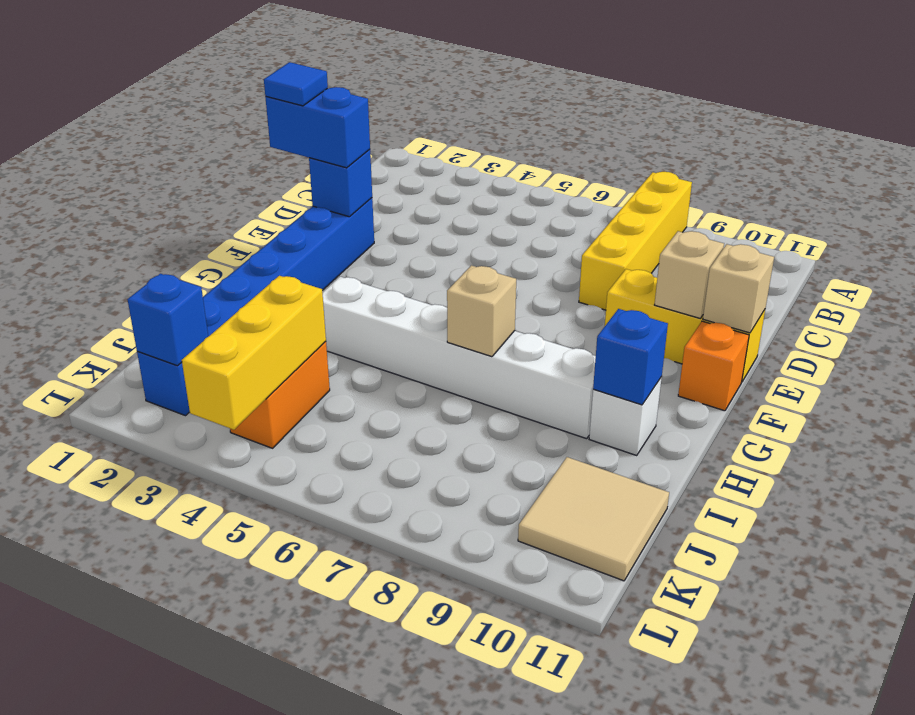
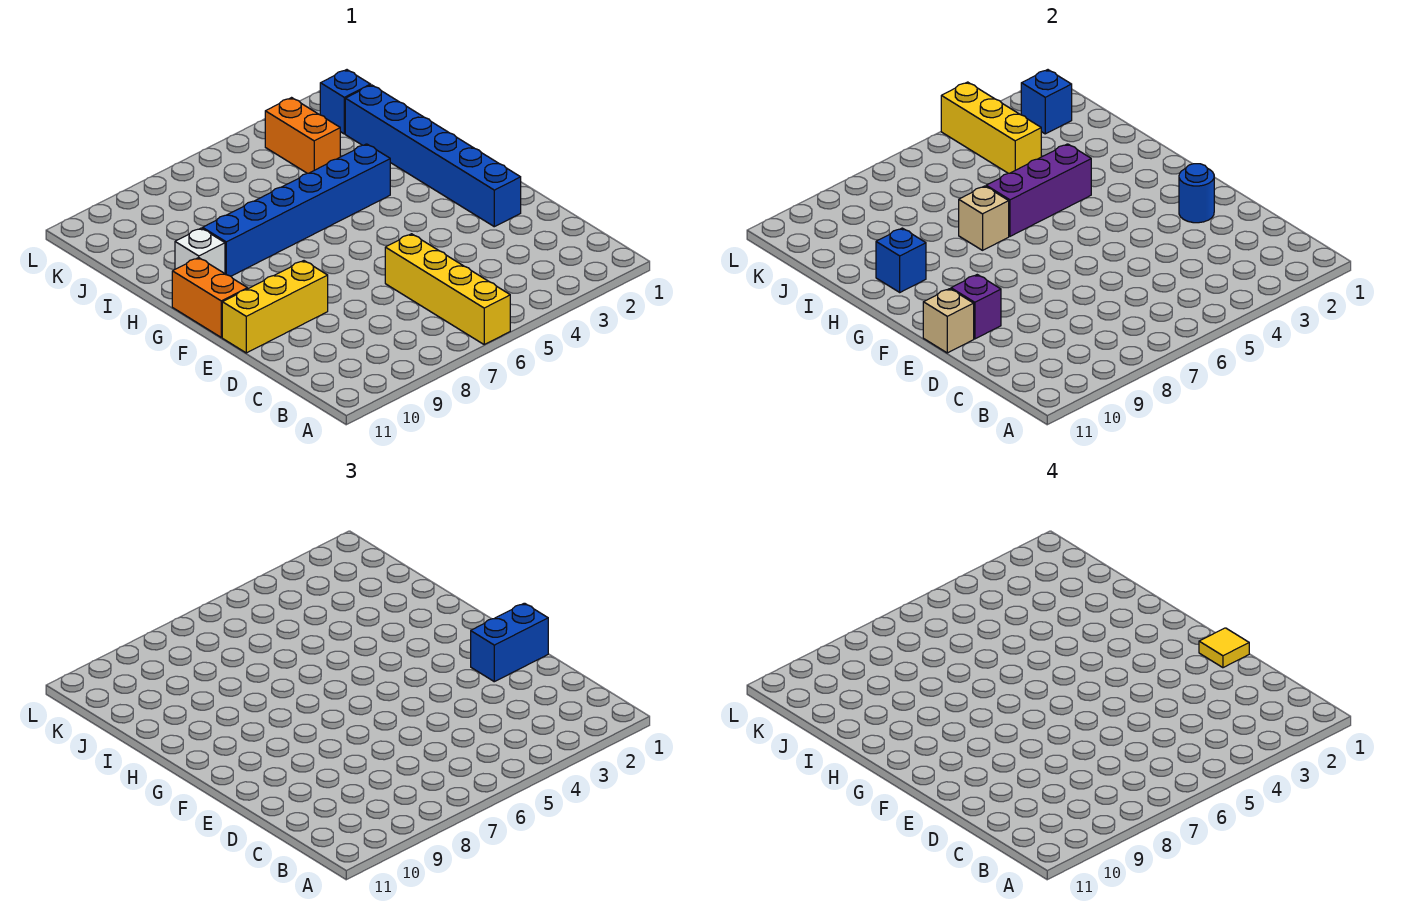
yellow 1x4 brick [579,172,692,310] -> yellow 1x4 brick moved to [385,234,510,344]
blue 1x1 tile [264,62,328,106] -> yellow 1x1 tile [1199,628,1249,668]
blue 1x1 brick [309,149,372,217] -> blue 1x1 round brick [1179,164,1214,223]
tan 1x1 brick [655,231,724,318] -> purple 1x1 brick [951,275,1001,339]
orange 1x1 brick [678,321,749,411] -> orange 1x2 brick [172,258,248,337]
white 1x6 brick [323,277,596,439] -> blue 1x6 brick [203,144,390,276]
none -> purple 1x3 brick [986,144,1091,236]
tan 2x2 tile [518,457,669,581] -> none

